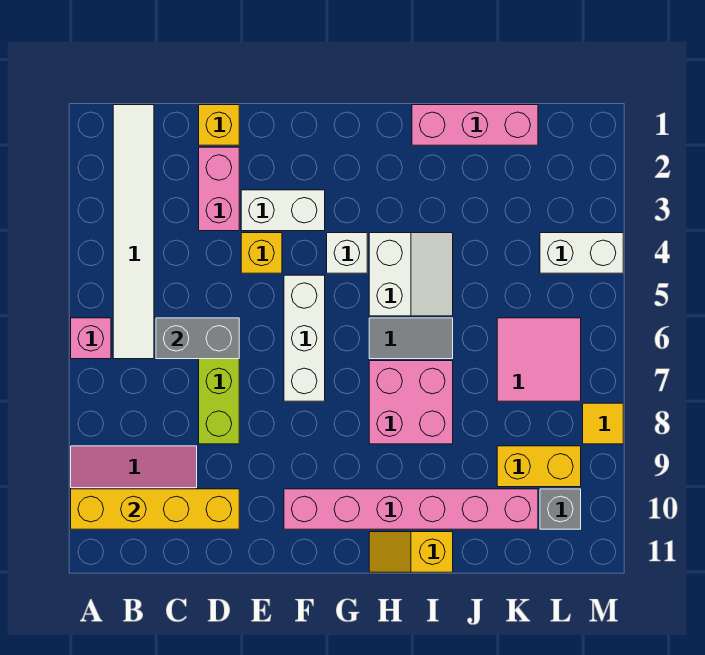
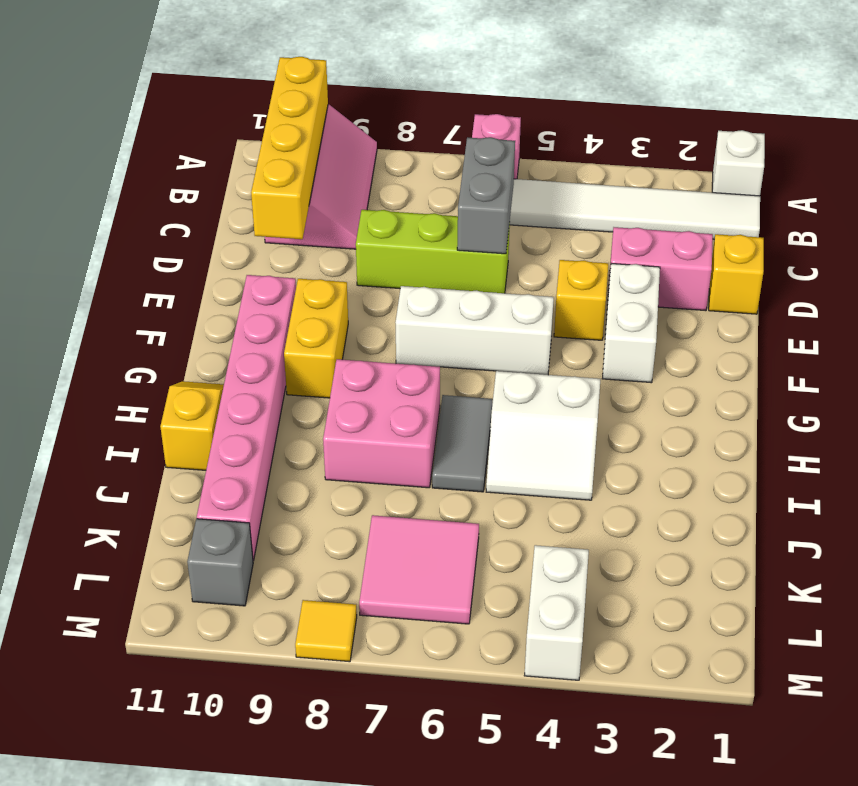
white 1x1 brick [327,233,367,273] -> white 1x1 brick moved to [712,130,765,196]
pink 1x3 brick [412,105,538,145] -> none
yellow 1x2 brick [497,446,581,487] -> yellow 1x2 brick moved to [284,279,348,398]

